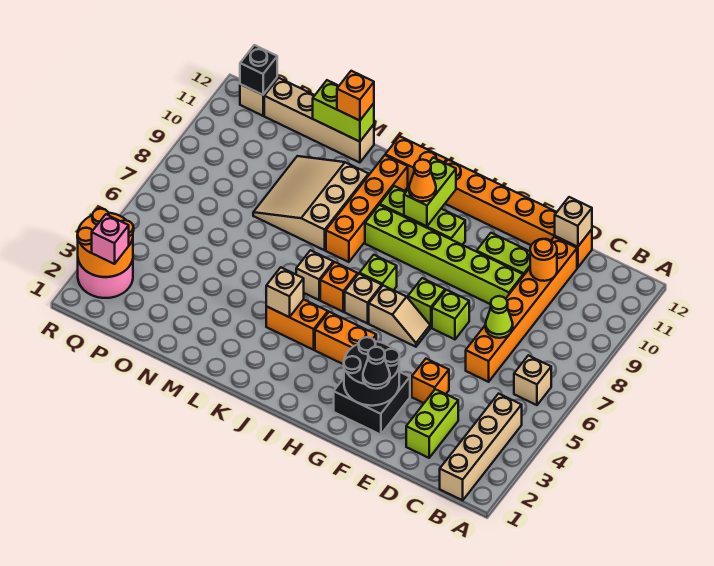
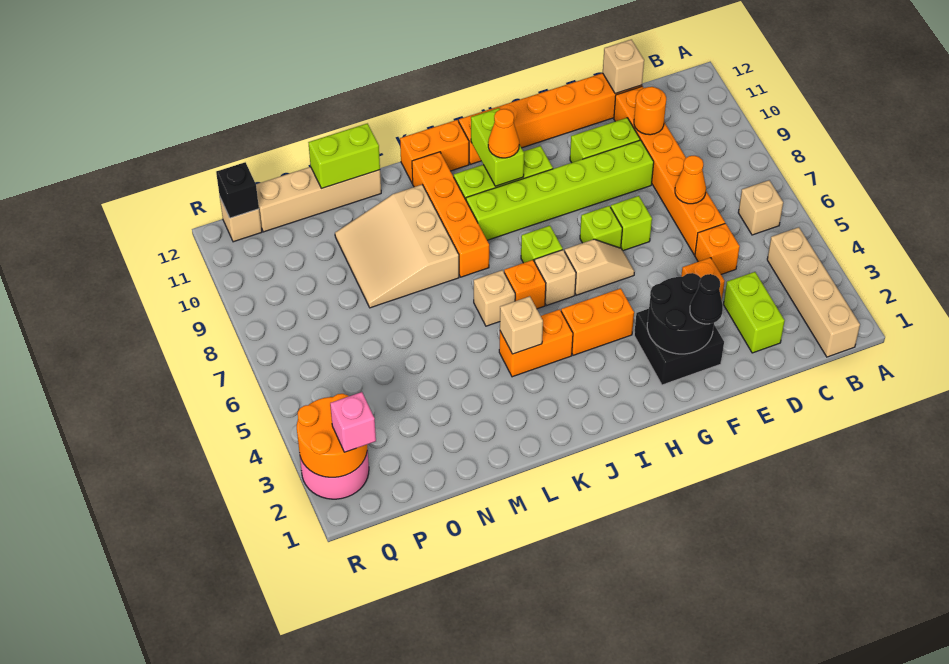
lime 1x1 cone [486,296,513,338] -> orange 1x1 cone [675,156,706,204]
orange 1x1 brick [337,71,374,121] -> orange 1x1 brick moved to [695,223,740,274]

